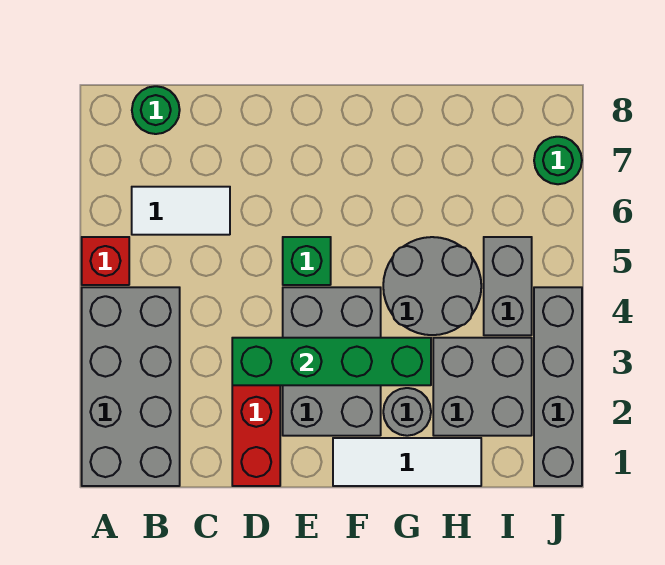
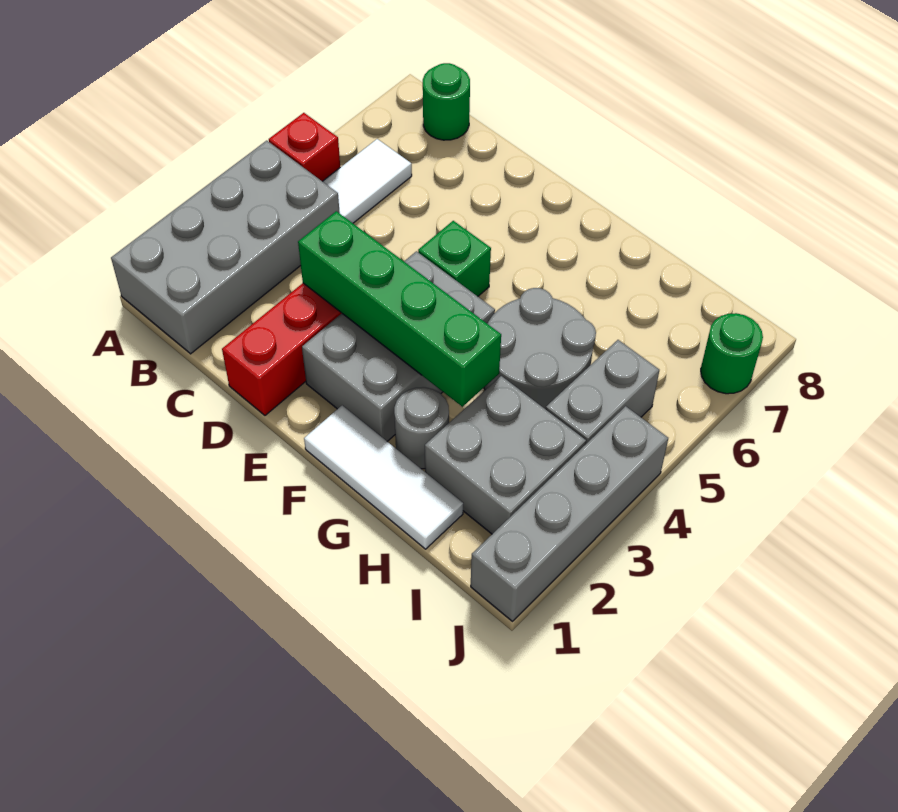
white 1x2 tile [132,187,230,235] -> white 1x2 tile turned to [322,139,412,223]

